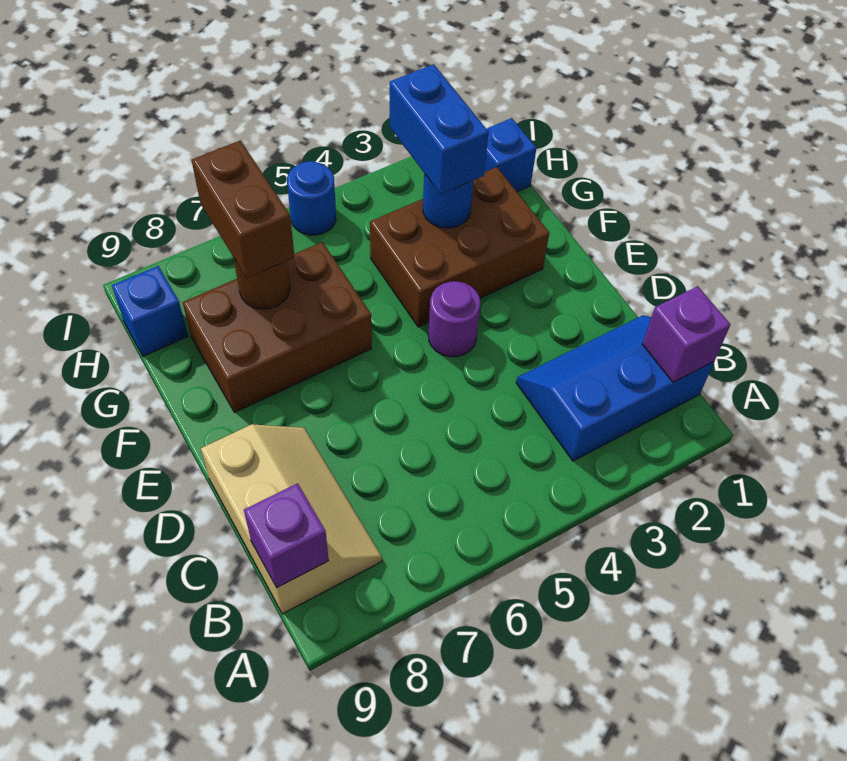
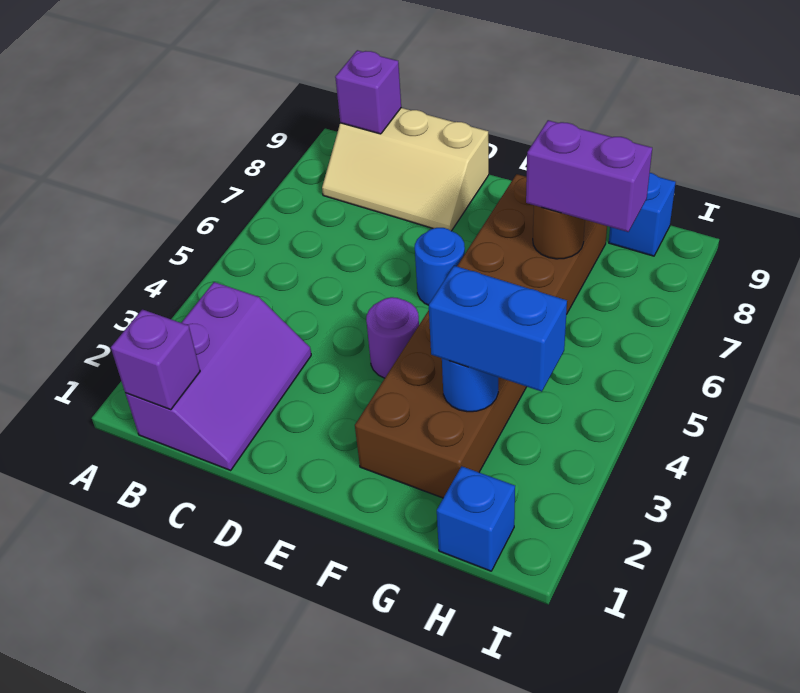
blue 2x3 slope [516,315,714,461] -> purple 2x3 slope [125,282,311,470]
brown 1x2 brick [192,140,295,278] -> purple 1x2 brick [526,120,652,232]
blue 1x1 round brick [287,161,336,235] -> blue 1x1 round brick moved to [415,228,465,305]

